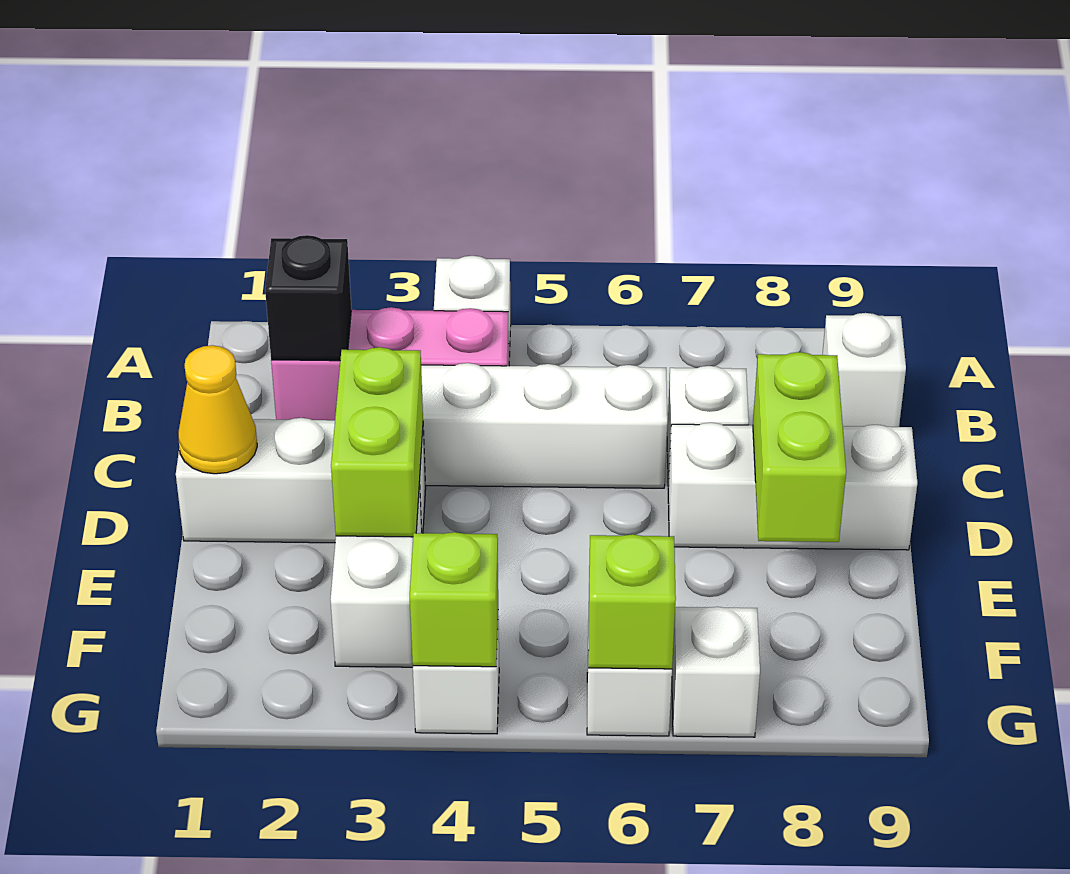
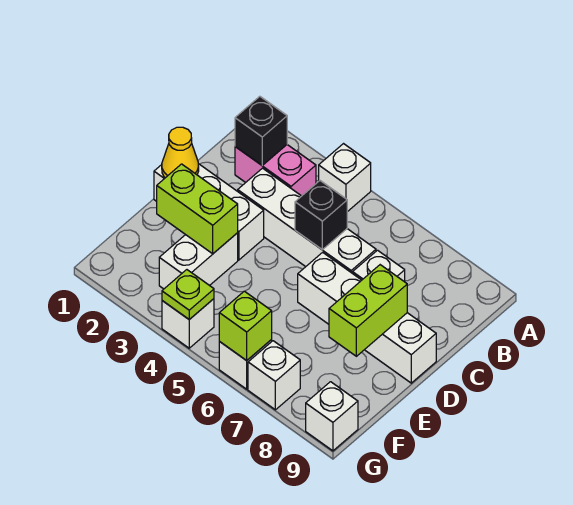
pink 1x3 brick [271,307,509,420] -> pink 1x2 brick [235,145,316,196]
white 1x1 brick [822,313,906,427] -> white 1x1 brick moved to [306,382,358,451]
none -> black 1x1 brick [295,181,347,250]
lime 1x2 brick [331,347,423,537] -> lime 1x2 brick turned to [157,164,238,254]
white 1x3 brick [668,423,917,550] -> white 1x4 brick [298,252,436,383]
lime 1x1 brick [410,532,498,667] -> lime 1x1 plate [162,270,214,319]

